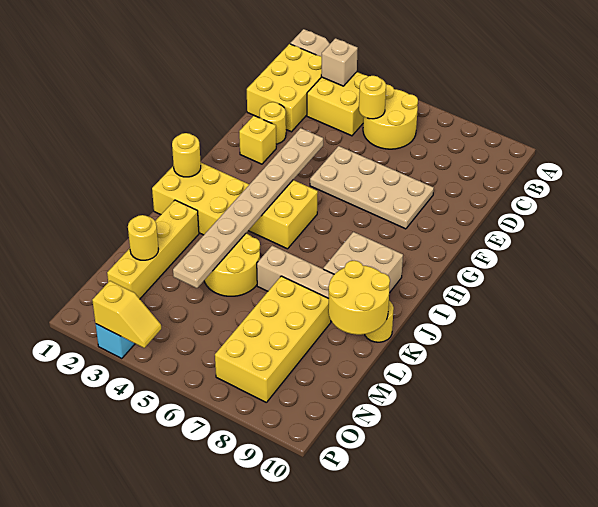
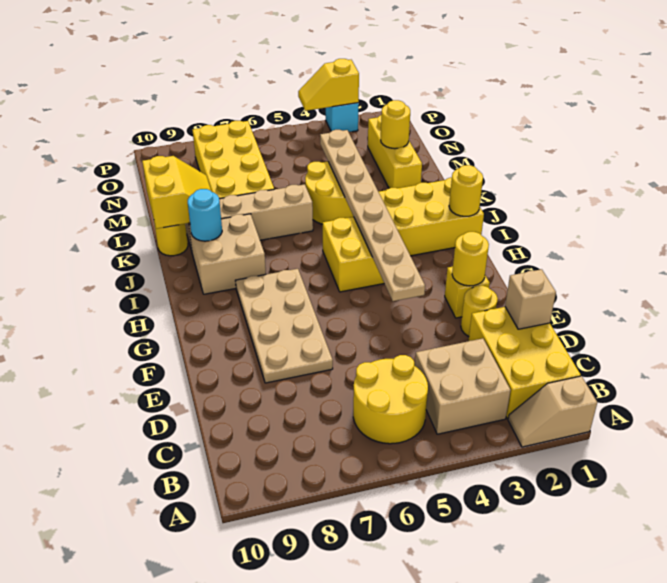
yellow 2x2 brick [307,72,368,136] -> tan 2x2 brick [415,338,511,434]
tan 1x1 brick [321,38,358,86] -> tan 1x1 brick moved to [505,269,556,329]
yellow 1x1 round brick [359,76,386,119] -> yellow 1x1 round brick moved to [452,232,489,286]
tan 2x4 plate [310,146,434,229] -> tan 2x4 plate turned to [235,269,333,383]
none -> cyan 1x1 round brick [188,189,222,241]
yellow 1x4 brick [107,200,199,299] -> yellow 1x3 brick [368,115,422,188]
yellow 2x2 round brick [328,261,390,335] -> yellow 2x2 slope [142,156,212,229]

